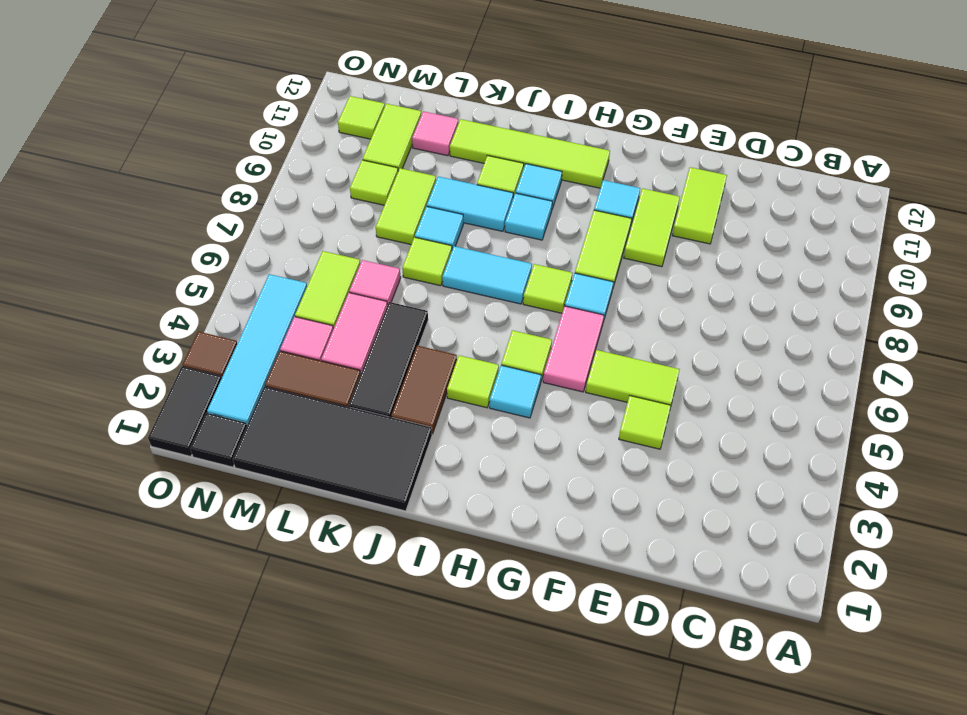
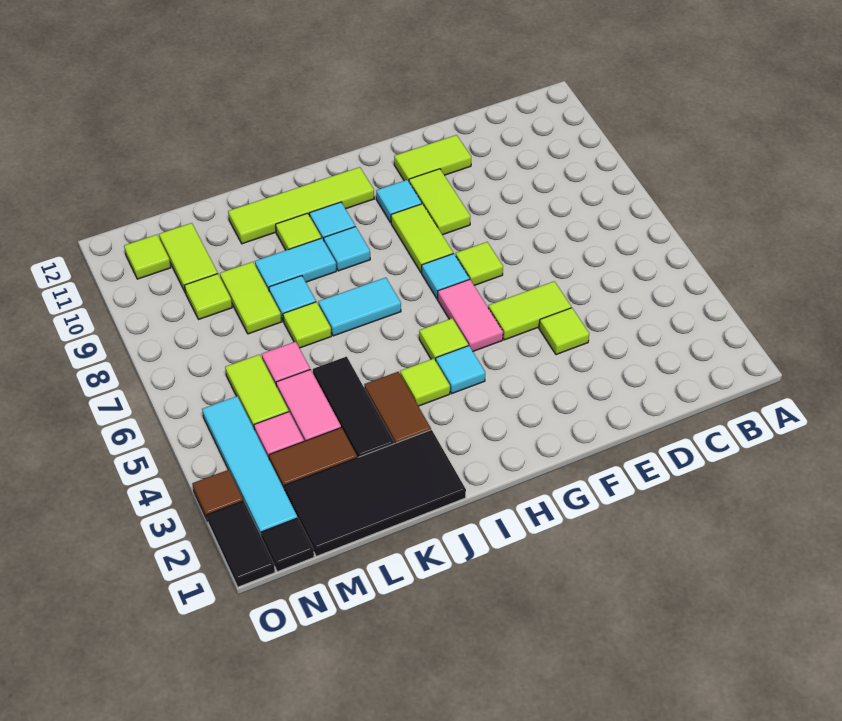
lime 1x2 tile [672,167,727,244] -> lime 1x2 tile turned to [394,135,471,181]
lime 1x1 tile [523,264,572,313] -> lime 1x1 tile moved to [456,242,503,285]
pink 1x1 tile [412,111,459,156] -> none

